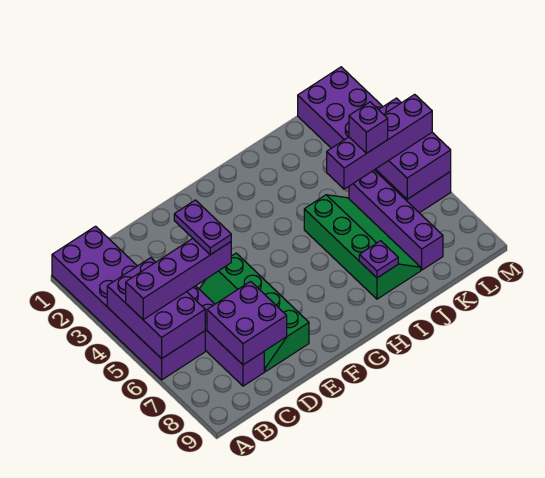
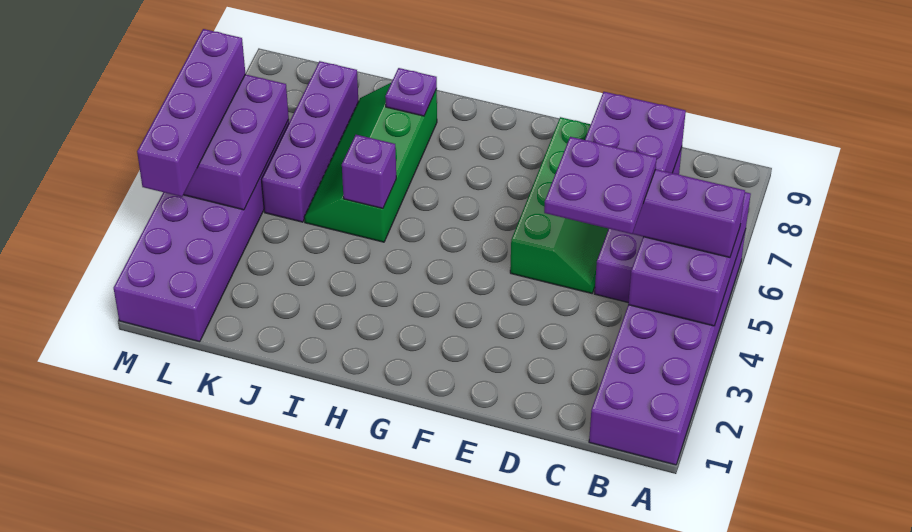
purple 1x2 plate [174,200,231,255] -> purple 2x2 plate [544,137,657,234]
purple 1x4 brick [327,94,432,189] -> purple 1x4 brick turned to [137,29,245,197]
purple 1x1 brick [349,102,388,153] -> purple 1x1 brick moved to [342,135,396,209]

